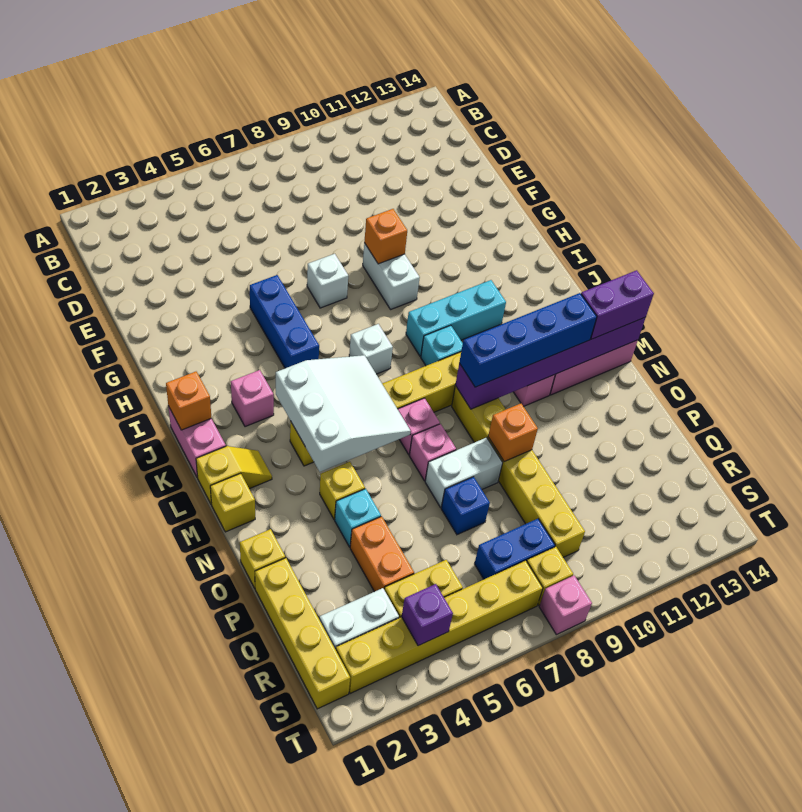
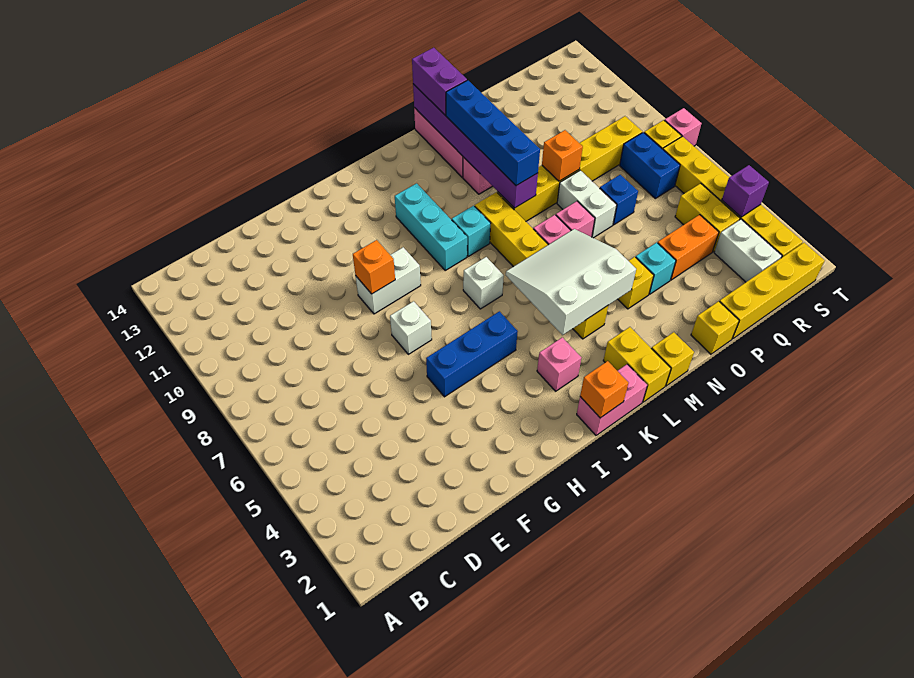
yellow 1x2 slope [196,446,272,504] -> yellow 1x2 brick [603,327,671,402]

